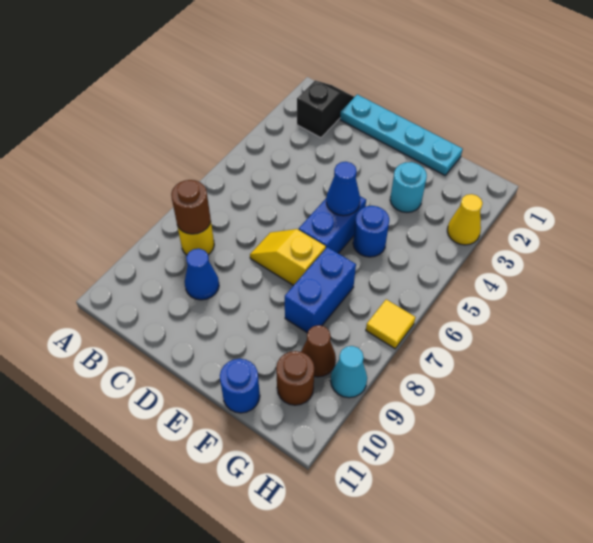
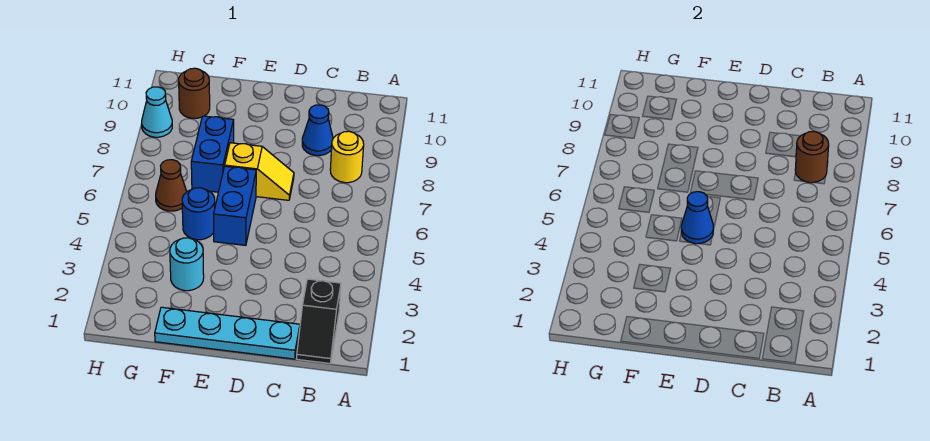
blue 1x1 round brick [220,359,260,413] -> none
brown 1x1 cone [301,325,336,377] -> brown 1x1 cone moved to [156,160,187,211]
yellow 1x1 cone [447,194,483,245] -> none
yellow 1x1 tile [366,299,415,349] -> none

